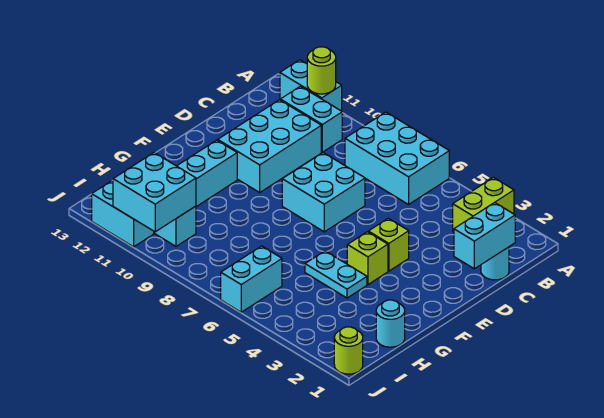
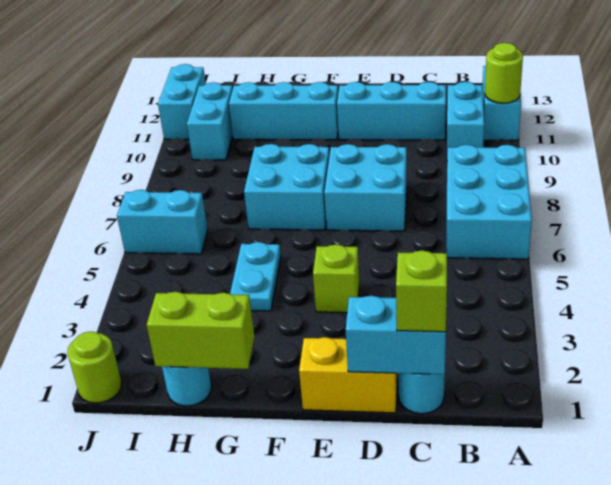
lime 1x2 brick [453,178,514,232] -> lime 1x2 brick moved to [146,292,254,369]
cyan 2x3 brick [218,100,321,192] -> cyan 1x3 brick [337,82,446,140]
none -> yellow 1x2 brick [299,337,397,413]
lime 1x1 brick [347,232,388,284] -> lime 1x1 brick moved to [396,250,447,332]
cyan 2x2 brick [113,153,196,232] -> cyan 2x2 brick moved to [244,144,330,230]

